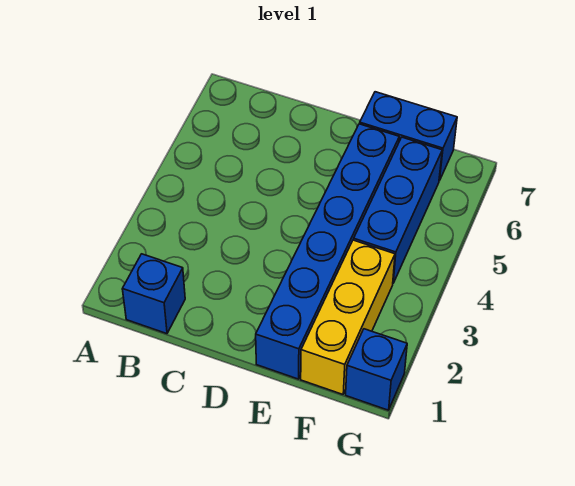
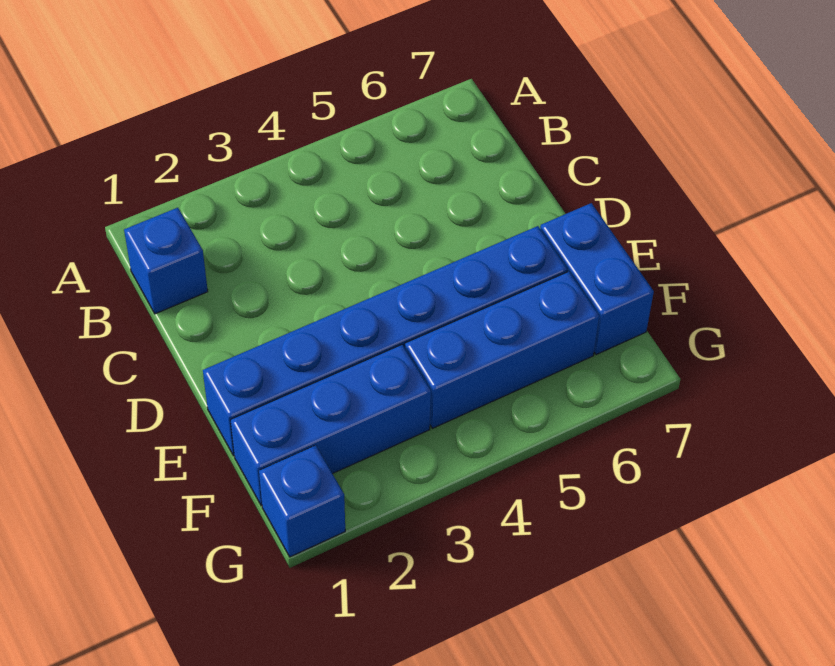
yellow 1x3 brick [301,240,395,394] -> blue 1x3 brick [230,345,431,506]

